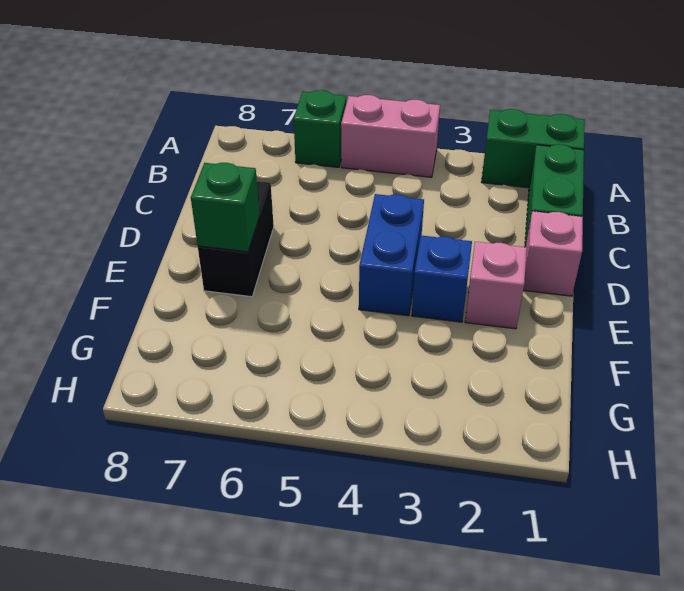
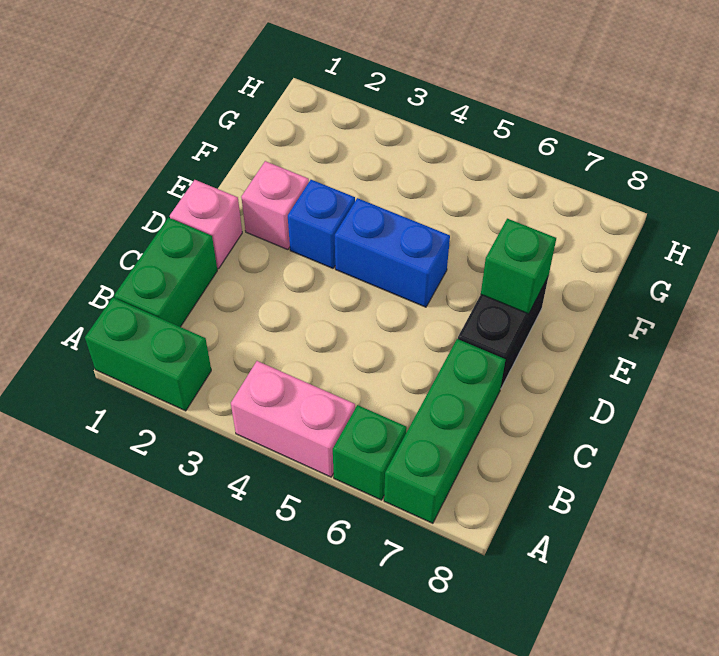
none -> green 1x3 brick [384,339,506,523]
blue 1x2 brick [359,194,424,316] -> blue 1x2 brick turned to [335,198,450,307]

